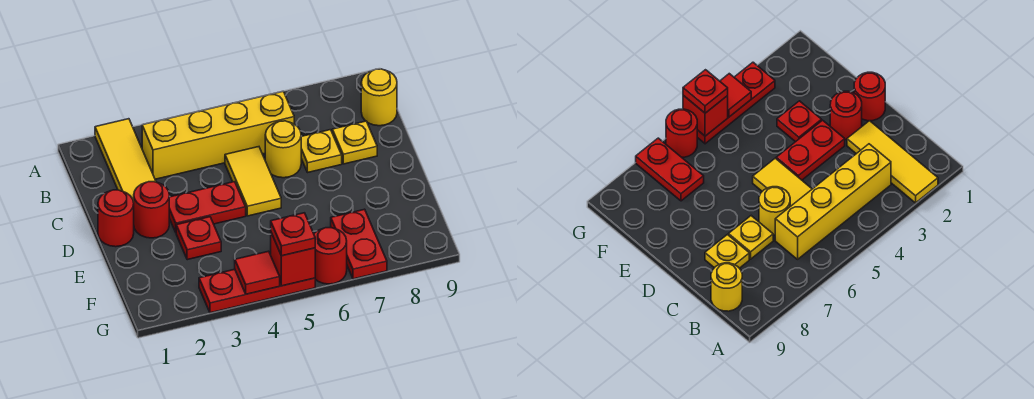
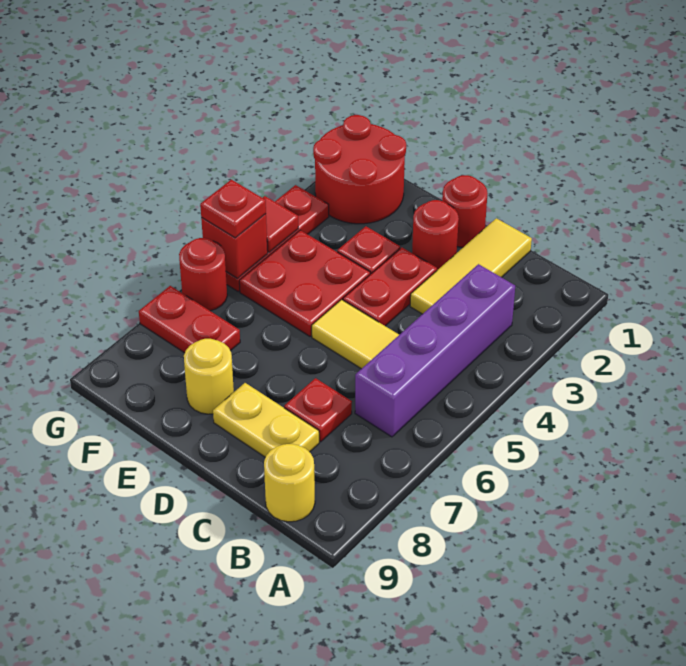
yellow 1x3 tile [95,119,156,202] -> yellow 1x3 tile turned to [410,218,532,314]
yellow 1x4 brick [142,91,294,179] -> purple 1x4 brick [355,264,515,437]
yellow 1x1 round brick [265,121,301,178] -> yellow 1x1 round brick moved to [184,339,234,414]
yellow 1x1 plate [301,130,342,172] -> red 1x1 plate [284,378,352,442]
yellow 1x1 plate [332,121,377,164] -> yellow 1x2 plate [213,383,319,457]
none -> red 2x2 plate [239,230,370,336]
none -> red 2x2 round brick [313,115,406,224]

